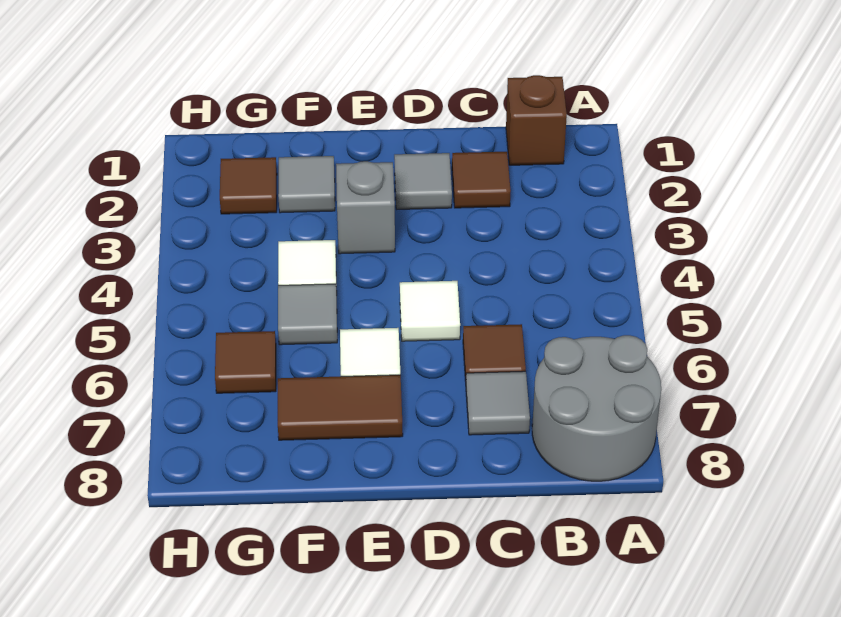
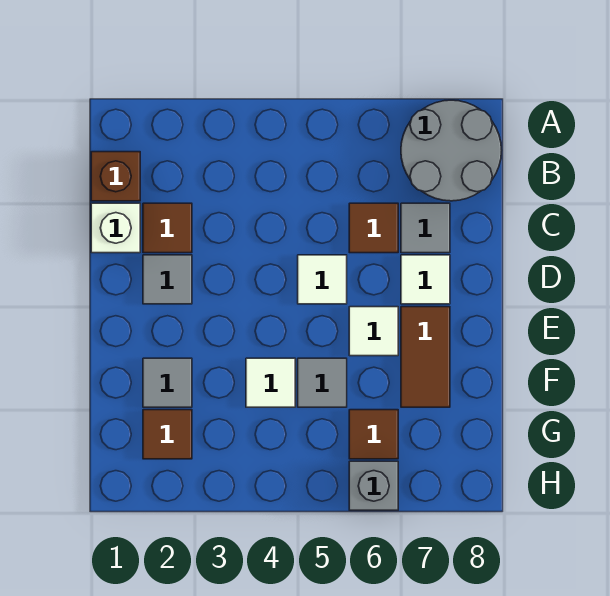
none -> white 1x1 brick [91,203,140,253]
none -> white 1x1 tile [401,255,450,304]
grey 1x1 brick [336,161,395,254] -> grey 1x1 brick moved to [349,461,398,510]

